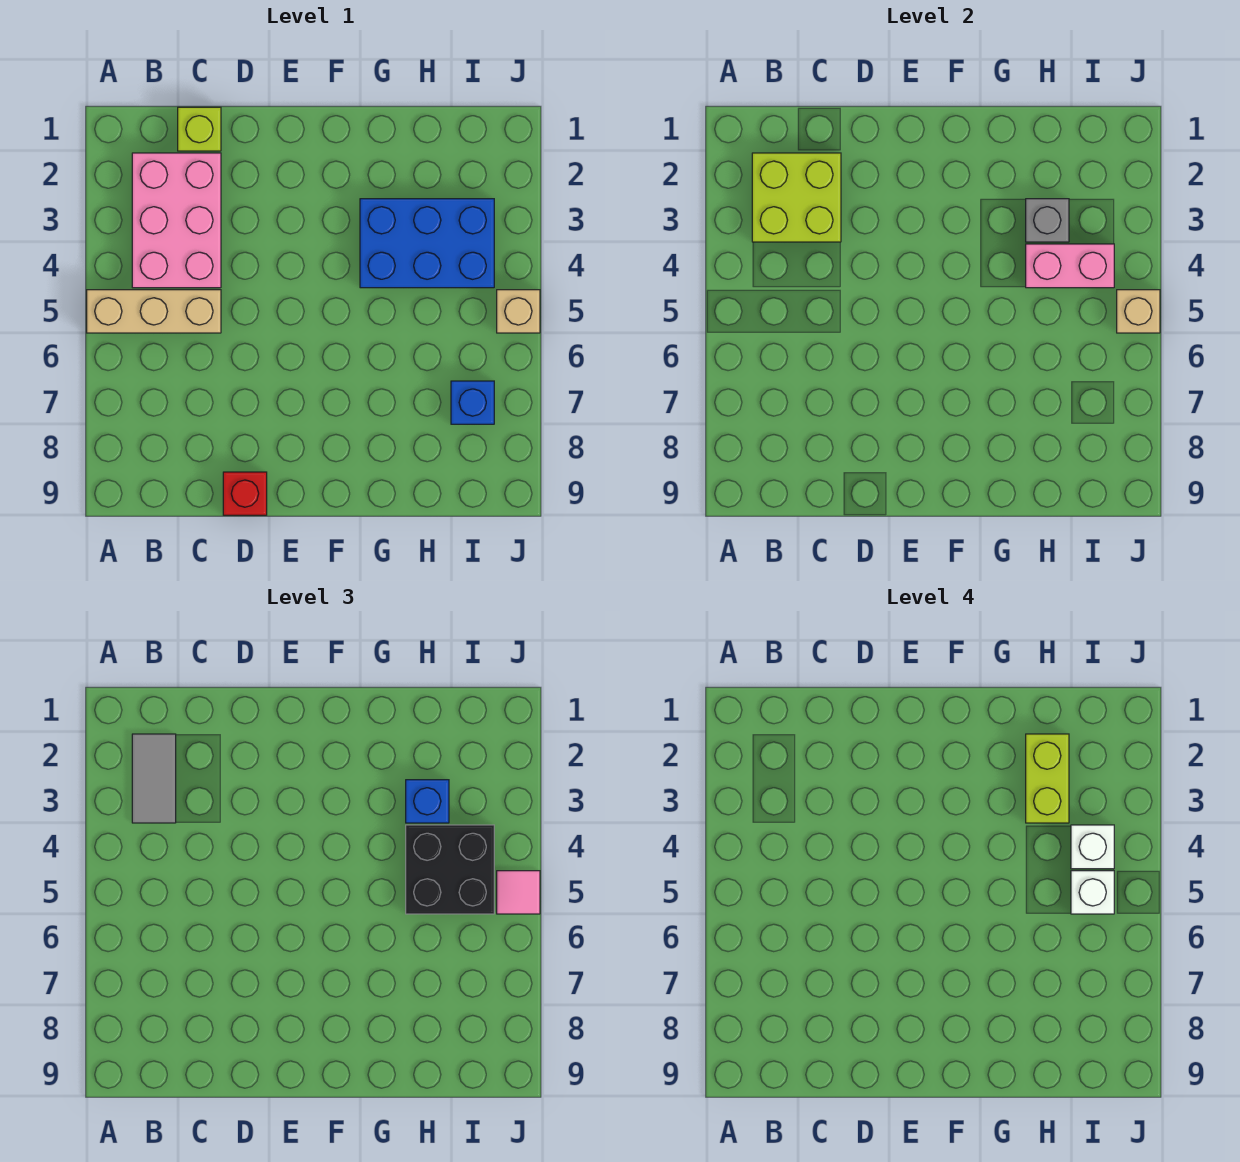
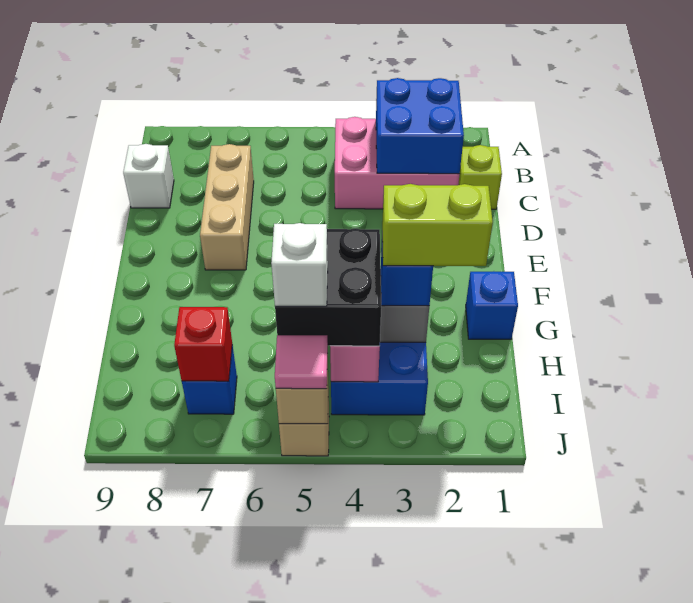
tan 1x3 brick [87,290,221,333] -> tan 1x3 brick moved to [200,144,254,270]
lime 2x2 brick [752,153,841,242] -> blue 2x2 brick [376,78,464,174]
grey 1x2 tile [132,734,176,823] -> none
red 1x1 brick [223,472,267,515] -> red 1x1 brick moved to [174,307,232,381]
none -> blue 1x1 brick [466,271,518,339]
white 1x1 brick [1071,825,1114,869] -> white 1x1 brick moved to [123,144,174,208]

